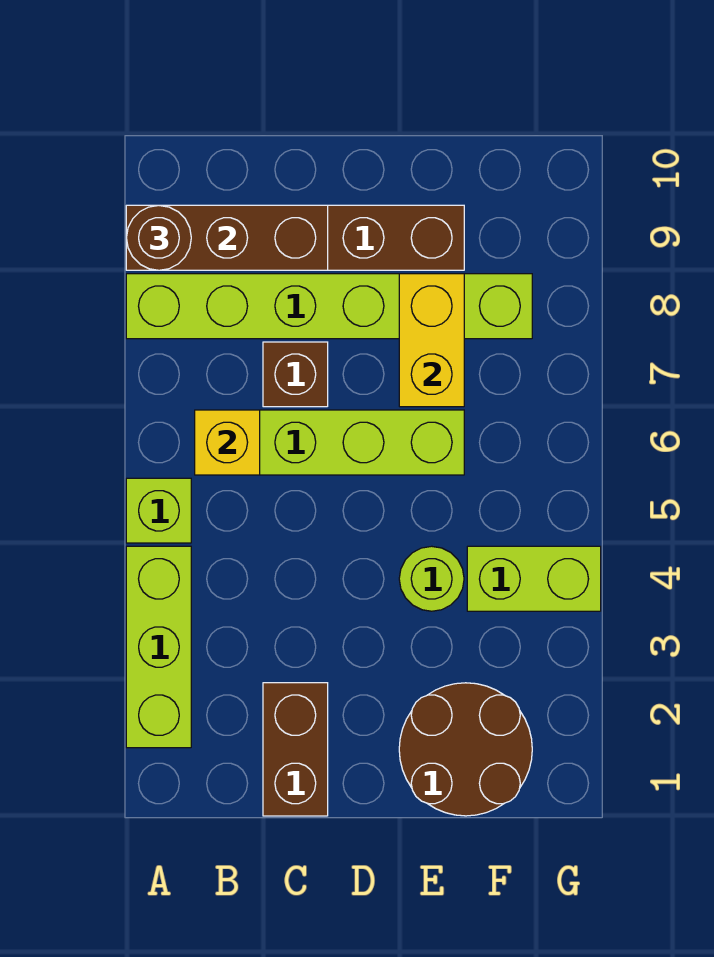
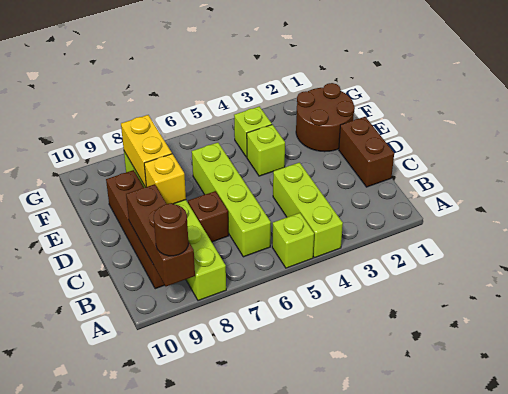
lime 1x3 brick [126,546,191,748] -> lime 1x3 brick turned to [273,162,343,258]
yellow 1x1 brick [195,410,260,475] -> yellow 1x1 brick moved to [144,154,186,204]
brown 1x2 brick [263,683,328,816] -> brown 1x2 brick turned to [339,117,394,187]
lime 1x1 round brick [399,546,464,611] -> lime 1x1 brick [247,125,285,176]
yellow 1x2 brick [399,274,464,407] -> yellow 1x2 brick turned to [121,115,172,187]
lime 1x2 brick [467,546,601,611] -> lime 1x1 brick [234,106,272,157]

